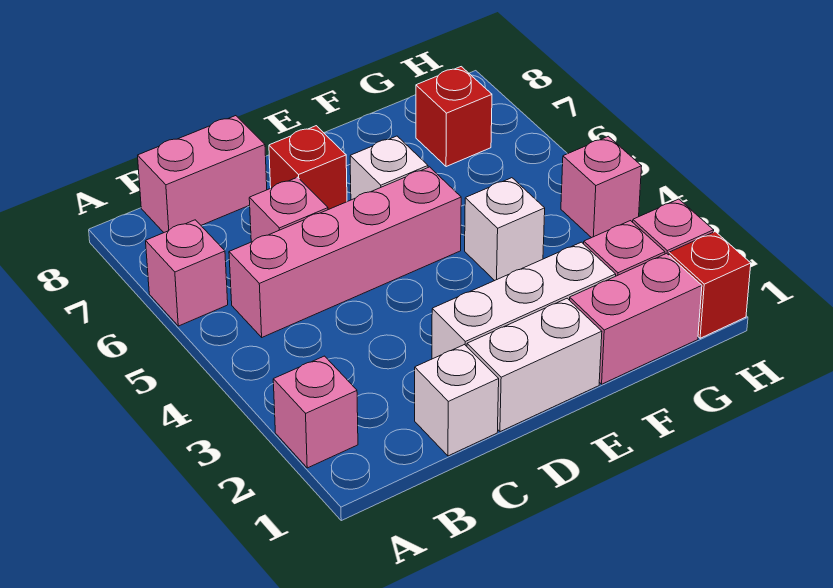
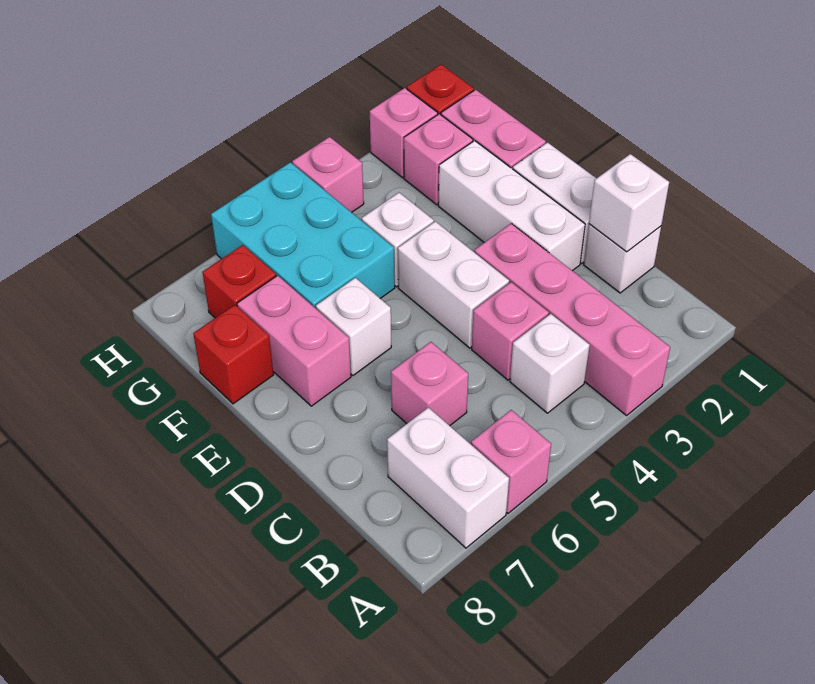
pink 1x1 brick [273,356,358,468] -> pink 1x1 brick moved to [472,282,549,380]
none -> white 1x2 brick [387,407,509,548]
none -> white 1x1 brick [510,314,590,413]
pink 1x4 brick [229,167,461,337] -> pink 1x4 brick moved to [474,224,670,416]
pink 1x2 brick [138,116,267,232] -> pink 1x2 brick moved to [237,275,351,406]
none -> white 1x1 brick [589,154,669,252]
none -> white 1x2 brick [398,221,509,348]
red 1x1 brick [269,126,347,210] -> red 1x1 brick moved to [193,305,274,404]
none -> cyan 2x3 brick [211,162,395,308]

